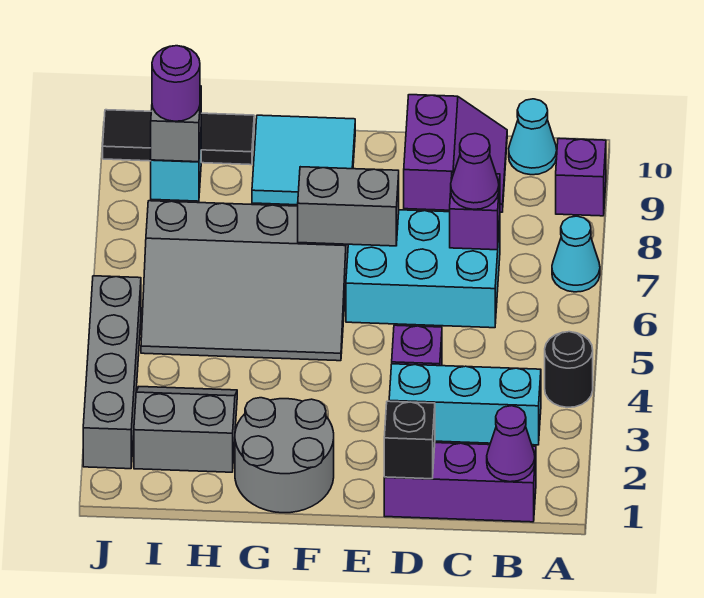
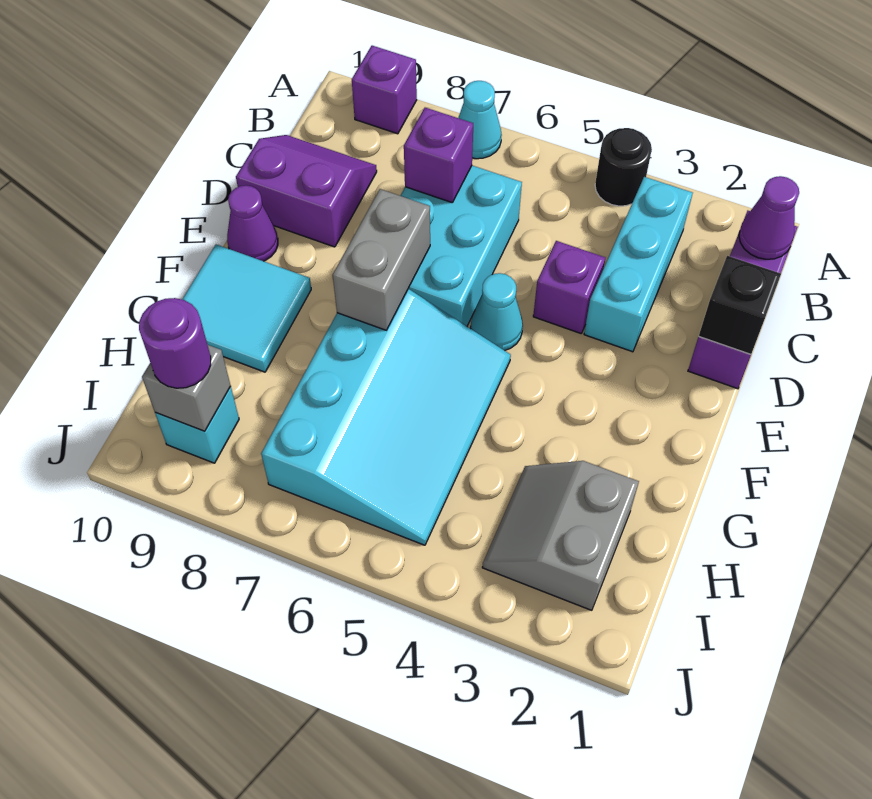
cyan 1x1 cone [509,99,557,175] -> cyan 1x1 cone moved to [471,273,523,351]
purple 1x1 cone [451,134,499,209] -> purple 1x1 cone moved to [227,185,278,261]
grey 2x2 round brick [235,398,334,513] -> none
grey 3x4 slope [141,201,348,361] -> cyan 3x4 slope [261,289,511,545]
black 1x3 tile [103,110,254,165] -> none
grey 1x4 brick [83,276,141,469] -> none

